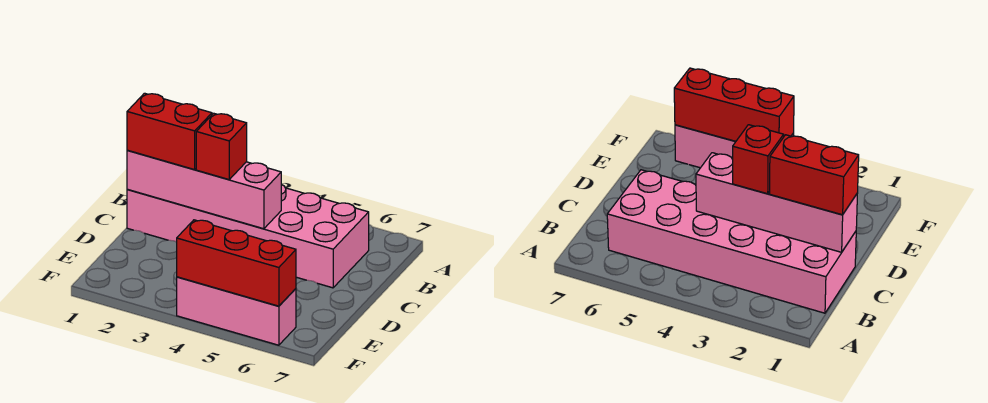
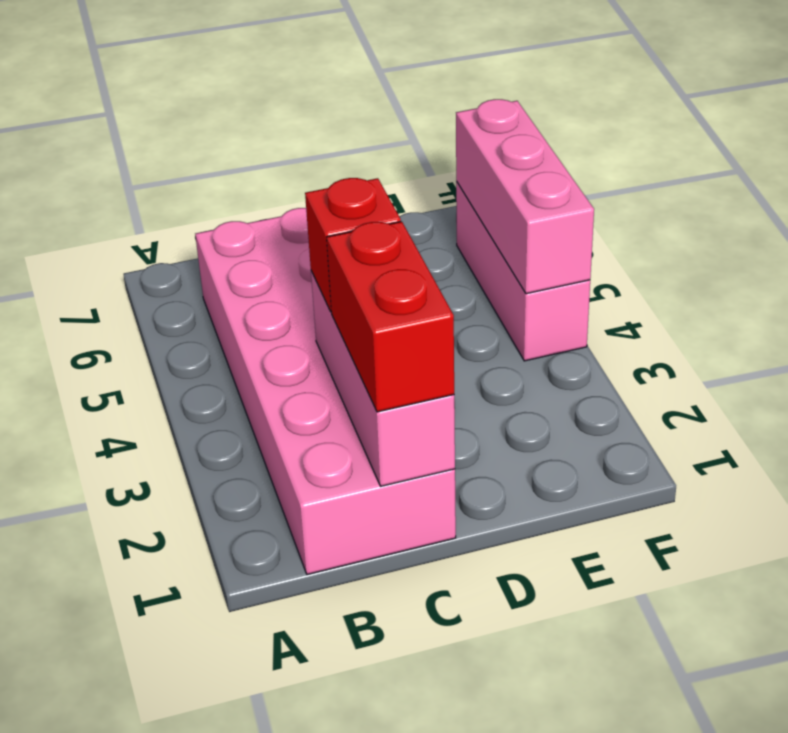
pink 1x4 brick [127,150,281,229] -> pink 1x3 brick [311,271,455,486]
red 1x3 brick [177,220,296,306] -> pink 1x3 brick [456,99,594,294]

